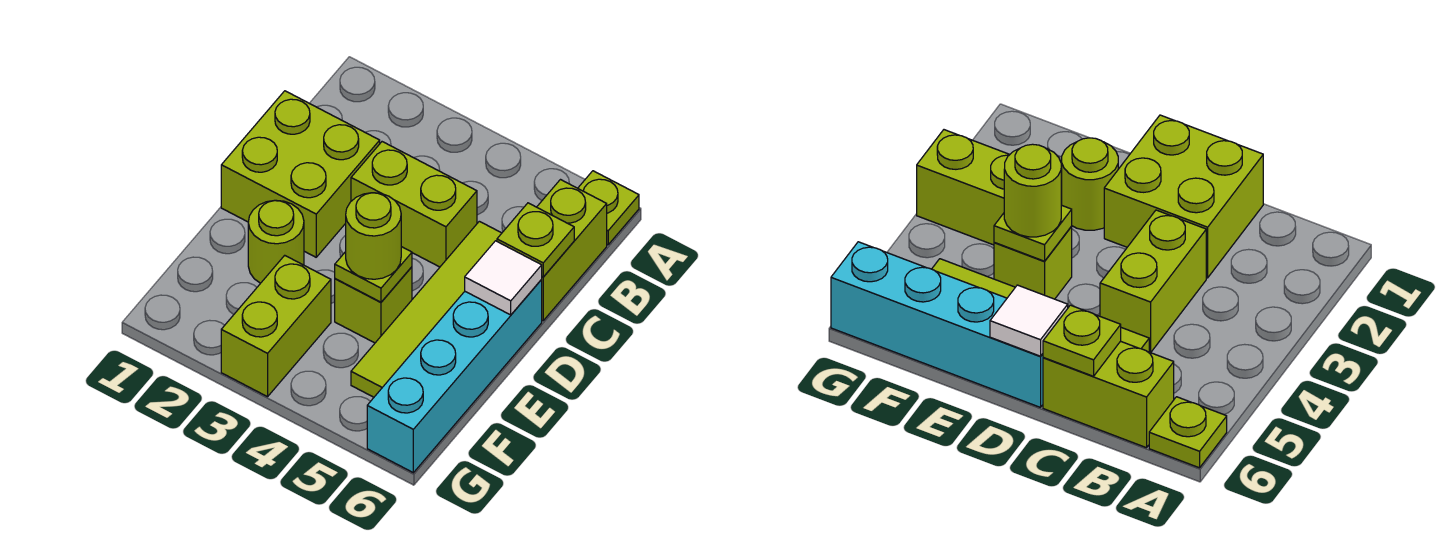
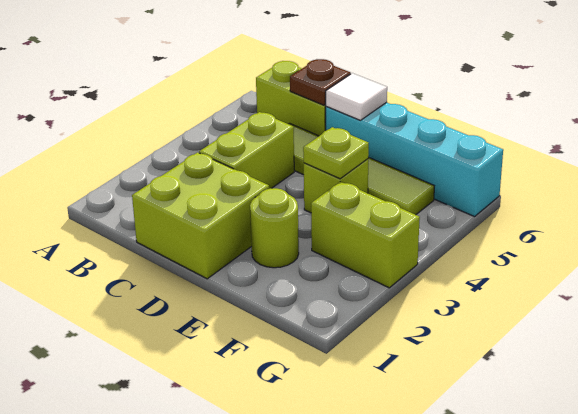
lime 1x1 plate [578,171,639,245] -> none
lime 1x1 plate [497,203,574,277] -> brown 1x1 plate [290,59,351,105]
lime 1x1 round brick [346,193,401,279] -> none

